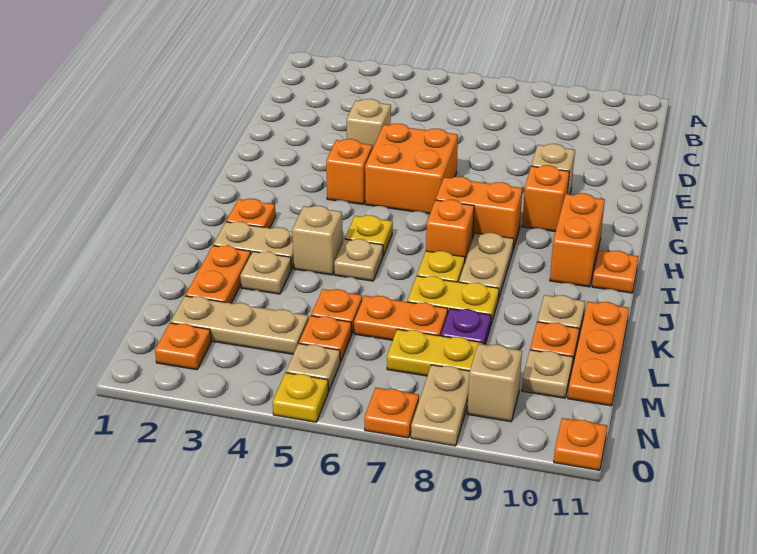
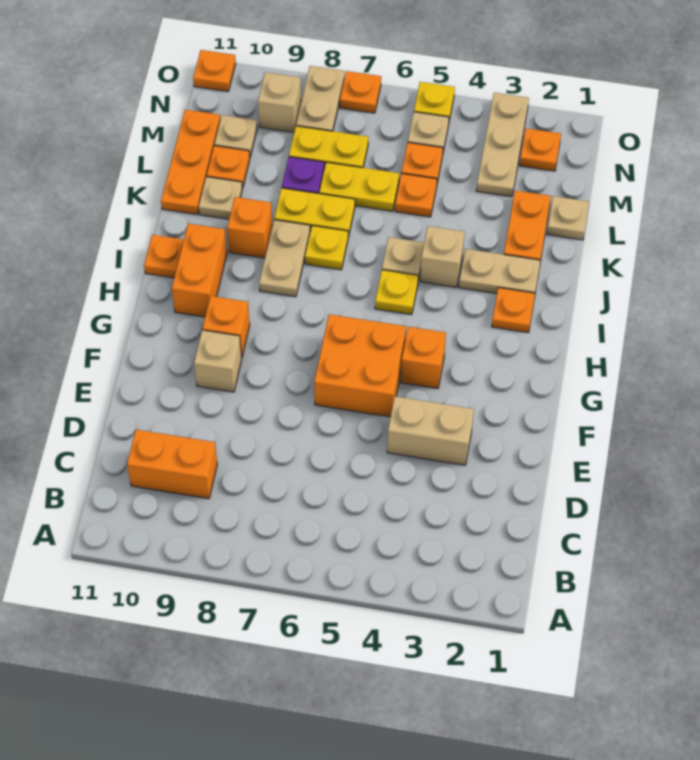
tan 1x1 brick [347,99,391,147] -> tan 1x2 brick [387,397,474,465]
orange 1x2 brick [436,177,523,249] -> orange 1x2 brick moved to [127,430,217,499]
orange 1x1 brick [426,200,474,261] -> orange 1x1 brick moved to [227,197,272,258]
tan 1x1 plate [240,251,292,294] -> tan 1x1 plate moved to [547,196,589,240]
orange 1x2 plate [354,296,448,340] -> yellow 1x2 plate [319,162,399,211]
tan 1x3 plate [171,296,309,354] -> tan 1x3 plate turned to [476,93,529,197]

